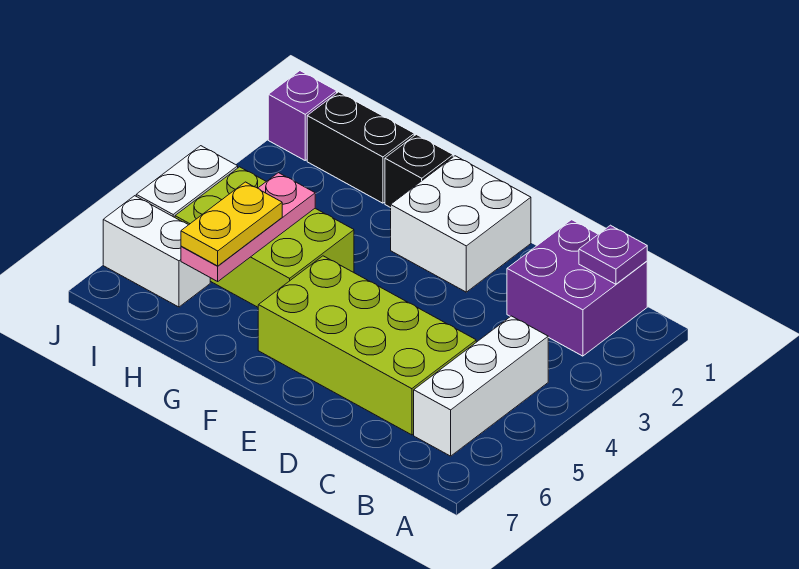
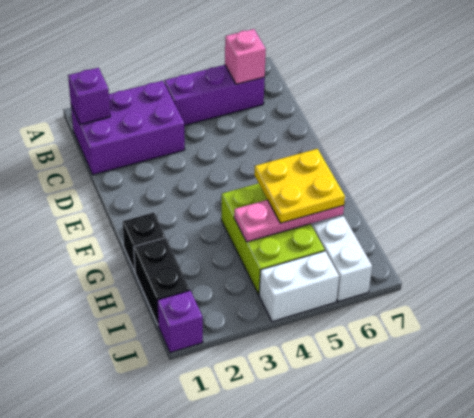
purple 2x2 brick [507,220,647,356] -> purple 2x3 brick [71,81,185,175]
purple 1x1 plate [579,225,647,284] -> purple 1x1 brick [68,68,110,125]
white 1x3 brick [414,316,548,456] -> purple 1x3 brick [164,65,265,125]
none -> pink 1x1 brick [225,29,266,84]
lime 2x4 brick [258,256,476,435] -> none
white 2x2 brick [391,156,531,292] -> none
yellow 1x2 plate [181,182,282,266] -> yellow 2x2 plate [254,149,345,223]

